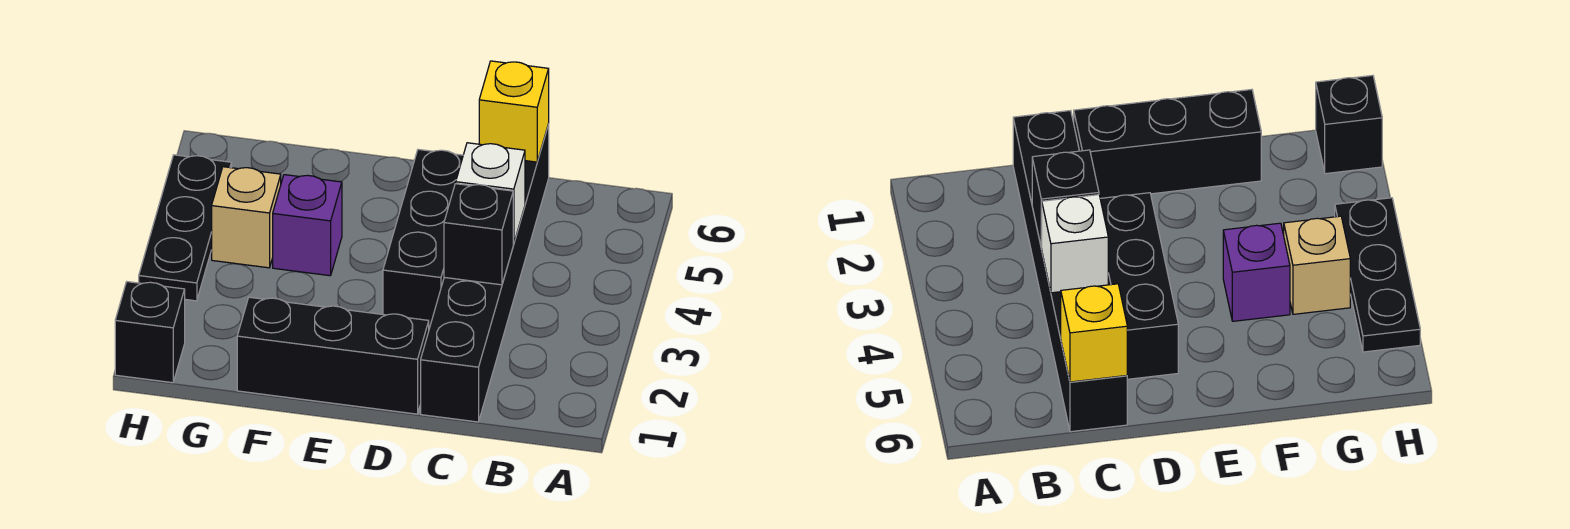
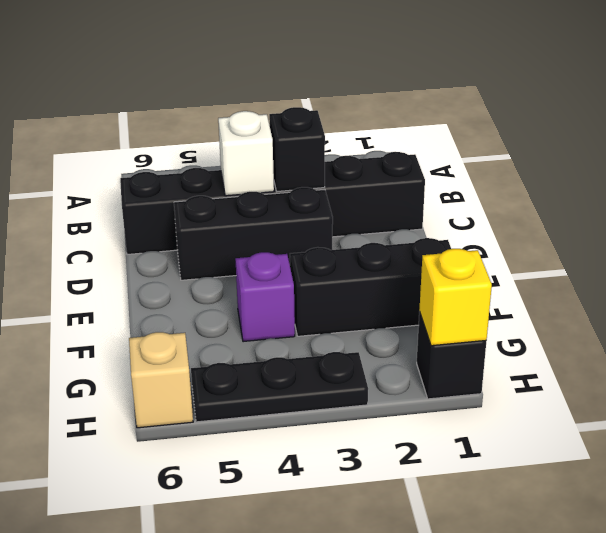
yellow 1x1 brick [479,61,549,162] -> yellow 1x1 brick moved to [419,249,492,346]
black 1x3 brick [237,297,429,414] -> black 1x3 brick turned to [290,238,451,336]
tan 1x1 brick [212,167,281,268] -> tan 1x1 brick moved to [129,332,193,428]

